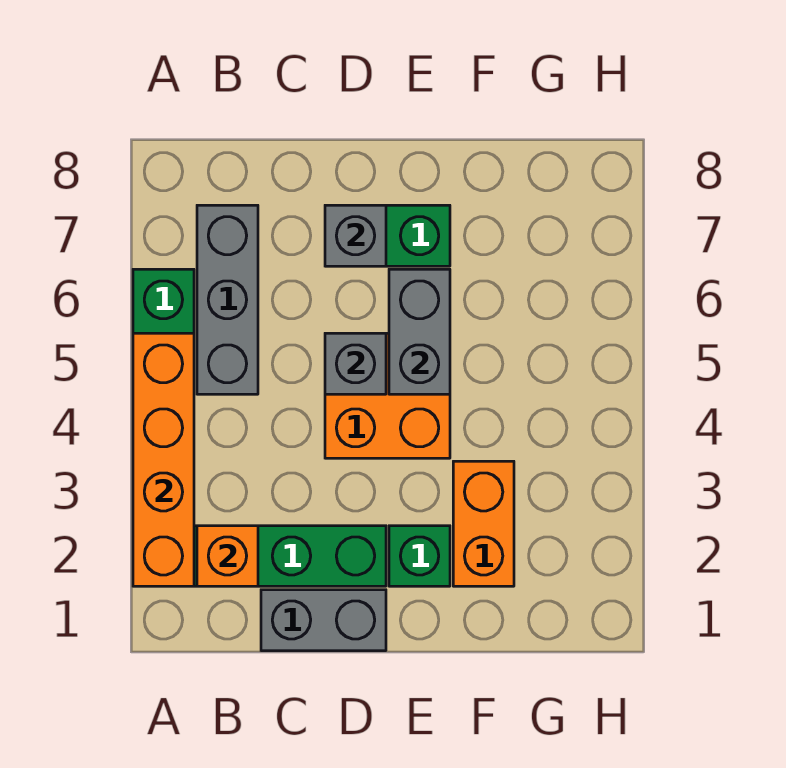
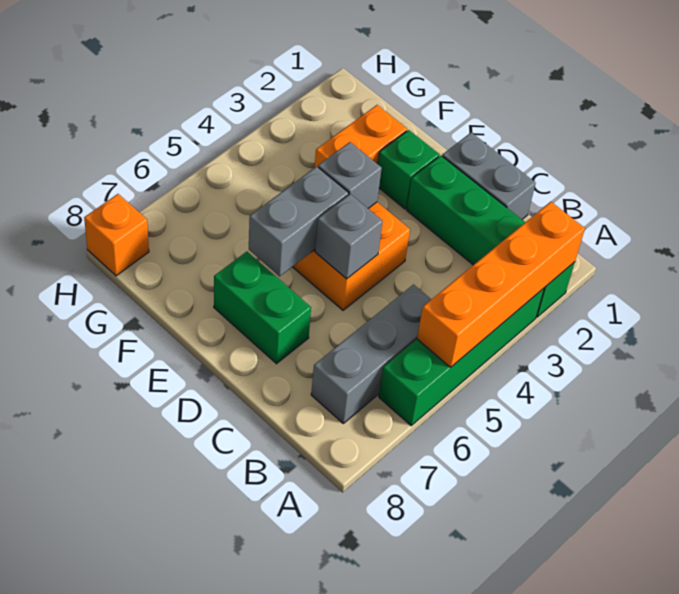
orange 1x1 brick [197,526,258,586] -> orange 1x1 brick moved to [84,194,149,276]
grey 1x1 brick [325,205,386,266] -> grey 1x1 brick moved to [318,142,382,208]

